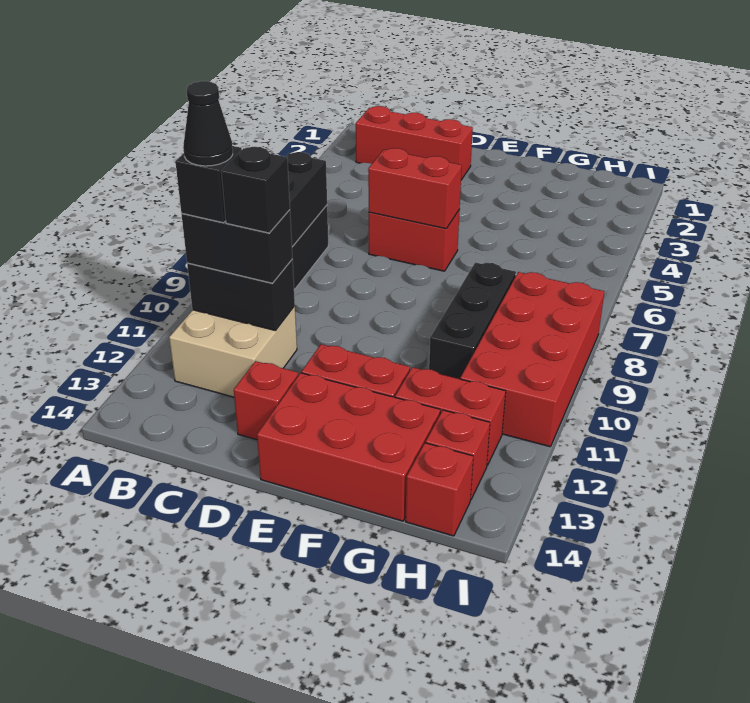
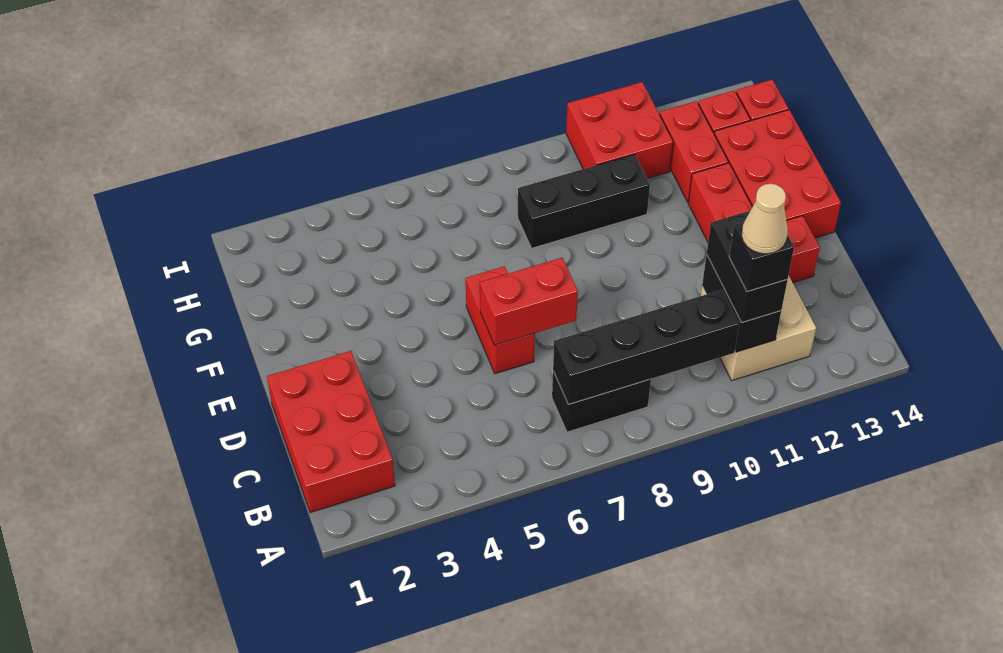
red 1x3 brick [356,106,473,180] -> red 2x3 brick [267,351,395,513]
black 1x1 cone [183,81,233,166] -> tan 1x1 cone [742,184,788,254]
black 1x1 brick [221,147,290,233] -> none
red 1x2 brick [368,148,462,229] -> red 1x2 brick turned to [480,258,578,345]
red 2x4 brick [460,272,605,447] -> red 2x2 brick [566,82,673,178]

